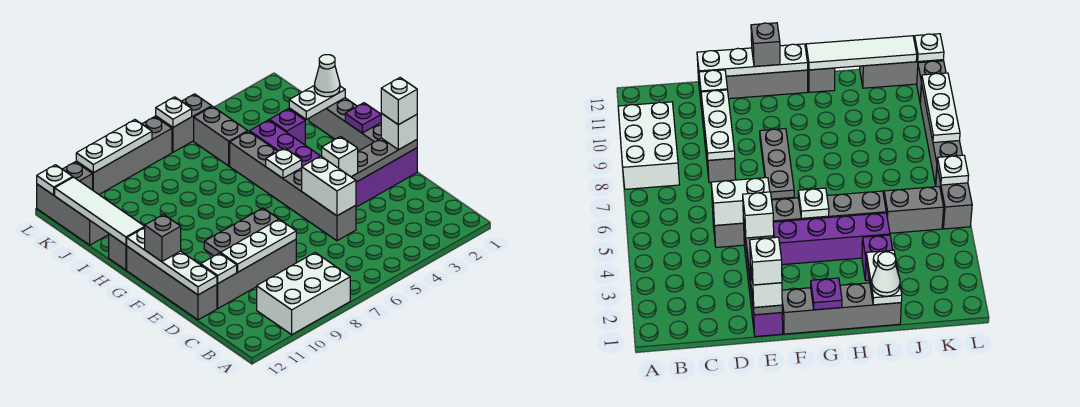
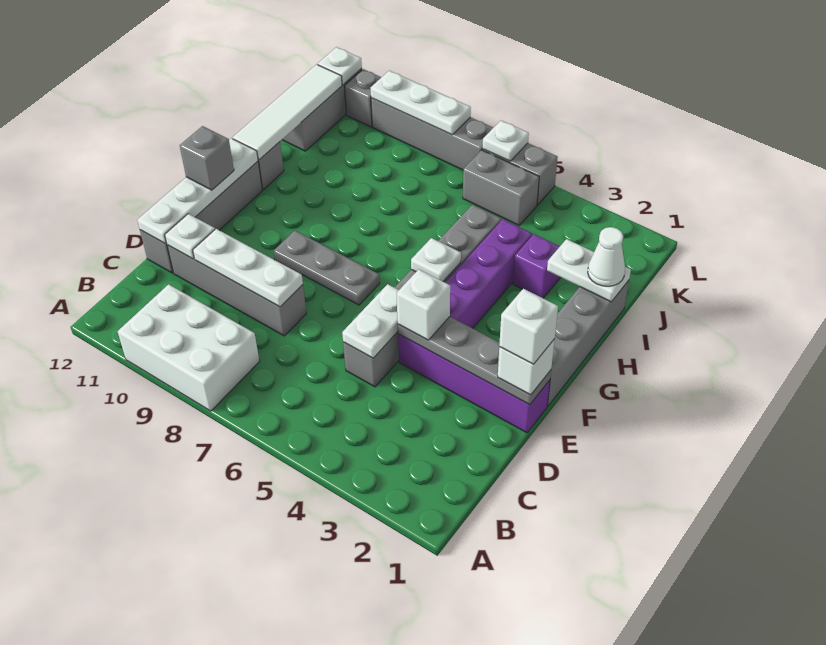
white 1x2 brick [302,156,356,216] -> white 1x2 plate [342,284,399,358]
purple 1x1 plate [345,103,381,133] -> none
grey 1x2 brick [194,106,248,166] -> grey 1x2 brick turned to [463,150,539,225]

